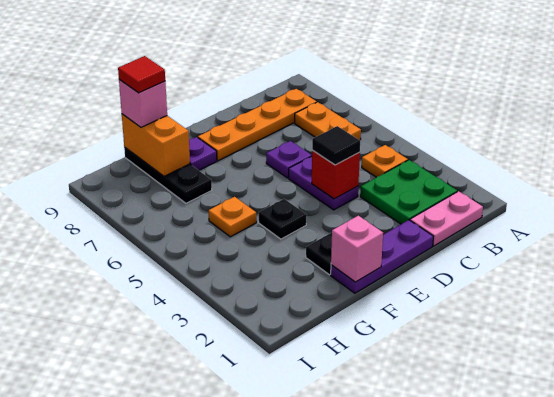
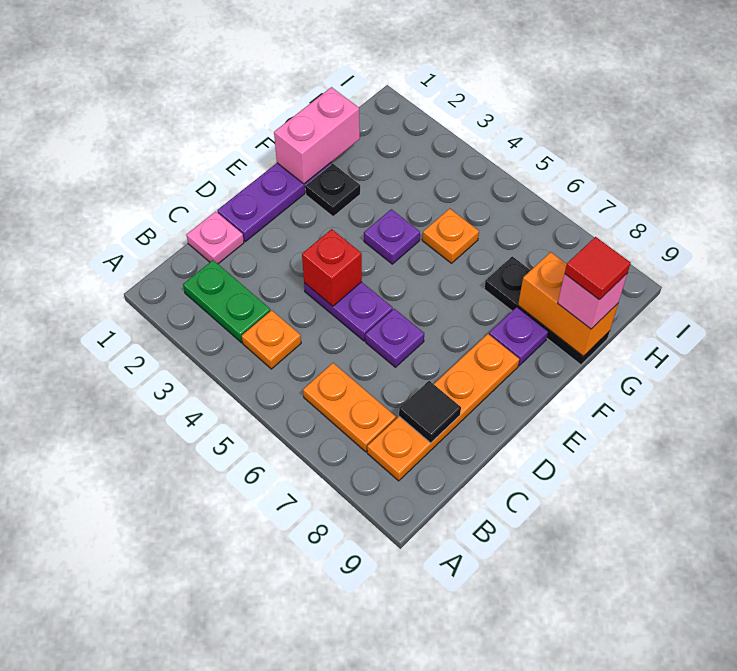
pink 1x2 plate [410,191,483,246] -> pink 1x1 plate [186,211,244,264]
green 2x2 plate [360,160,457,224] -> green 1x2 plate [183,260,270,343]
black 1x1 tile [312,126,360,165] -> black 1x1 tile moved to [399,381,461,443]
pink 1x1 brick [331,216,383,282] -> pink 1x2 brick [274,87,360,184]
black 1x1 plate [259,199,307,239] -> purple 1x1 plate [364,209,420,264]

